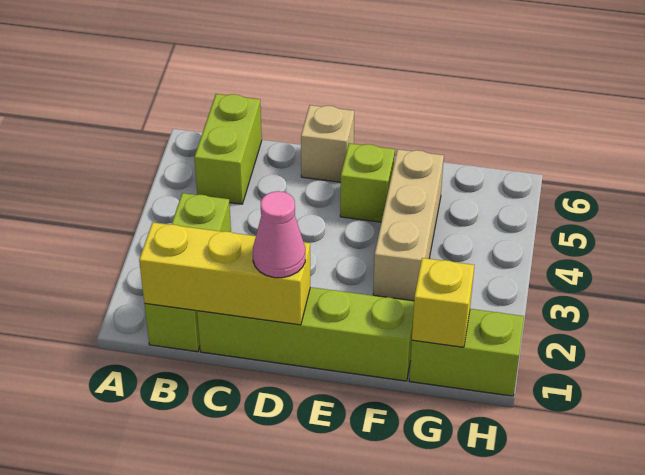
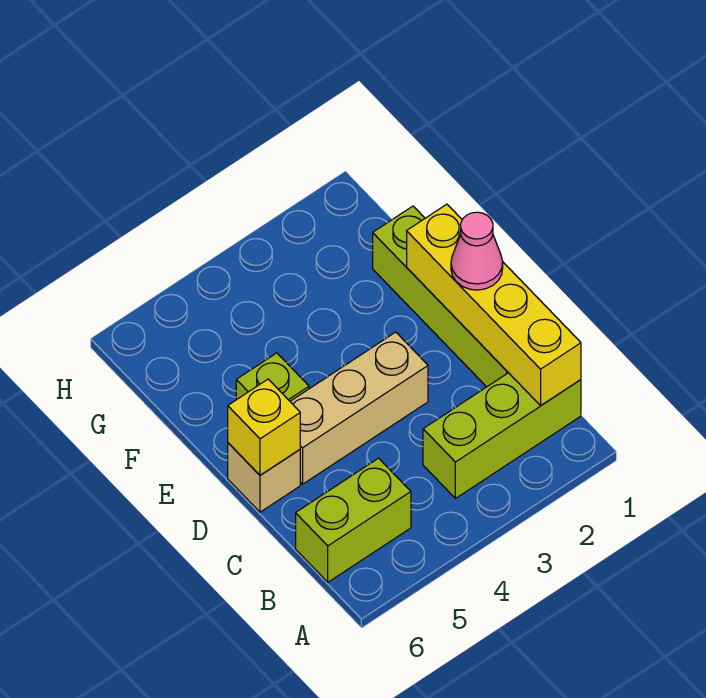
yellow 1x3 brick [139,222,310,325] -> yellow 1x4 brick [407,204,581,406]
tan 1x3 brick [373,149,444,301] -> tan 1x3 brick moved to [290,332,428,484]
lime 1x2 brick [409,309,524,396] -> none
yellow 1x1 brick [412,258,474,347] -> yellow 1x1 brick moved to [228,379,300,475]

